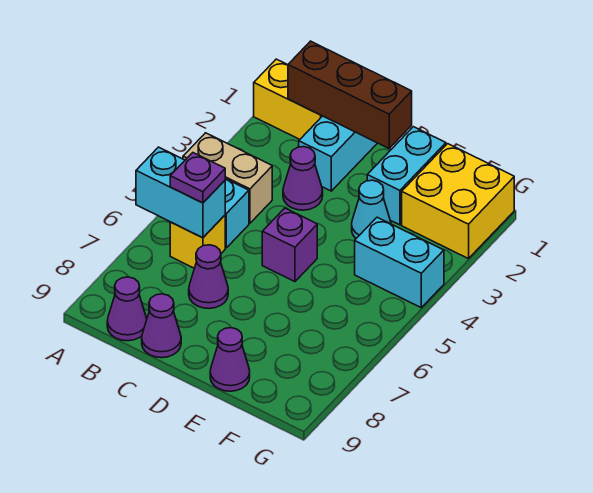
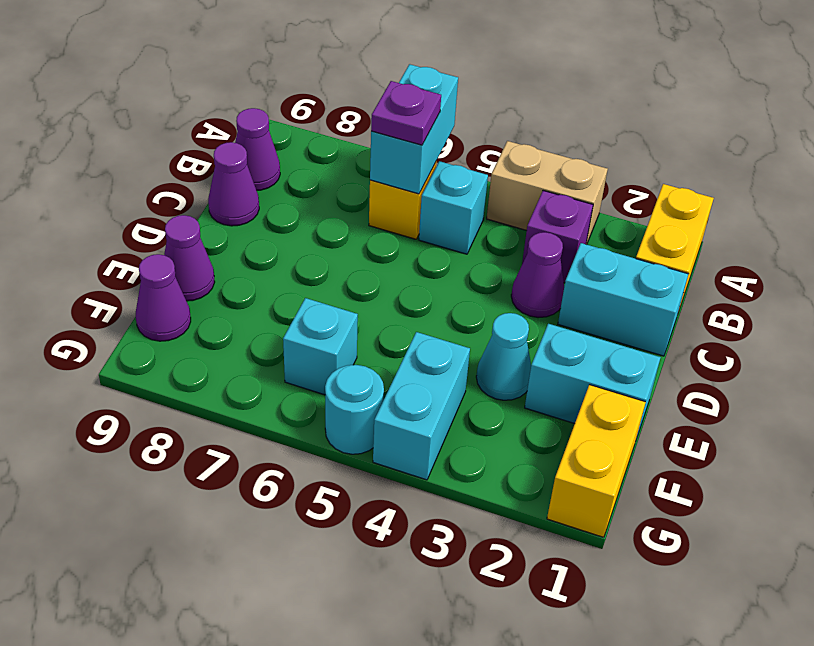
tan 1x2 brick [183,133,272,223] -> tan 1x2 brick turned to [487,141,608,245]
brown 1x3 brick [288,41,412,149] -> none
purple 1x1 cone [189,245,228,308] -> purple 1x1 cone moved to [136,254,191,341]
purple 1x1 brick [262,208,317,282] -> purple 1x1 brick moved to [522,191,593,283]
yellow 2x2 brick [402,144,514,259] -> yellow 1x2 brick [547,385,646,537]
none -> cyan 1x1 brick [283,298,358,395]
none -> cyan 1x1 round brick [325,365,384,454]

